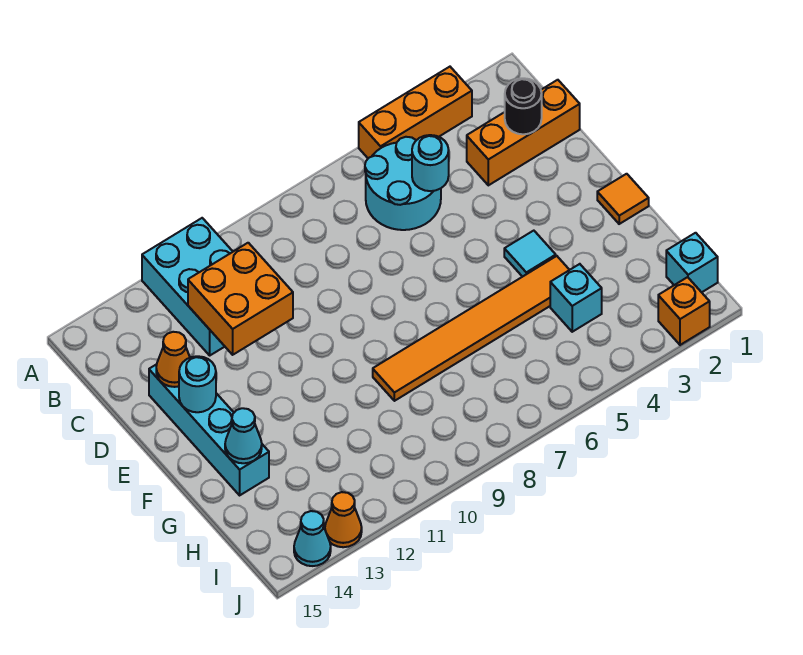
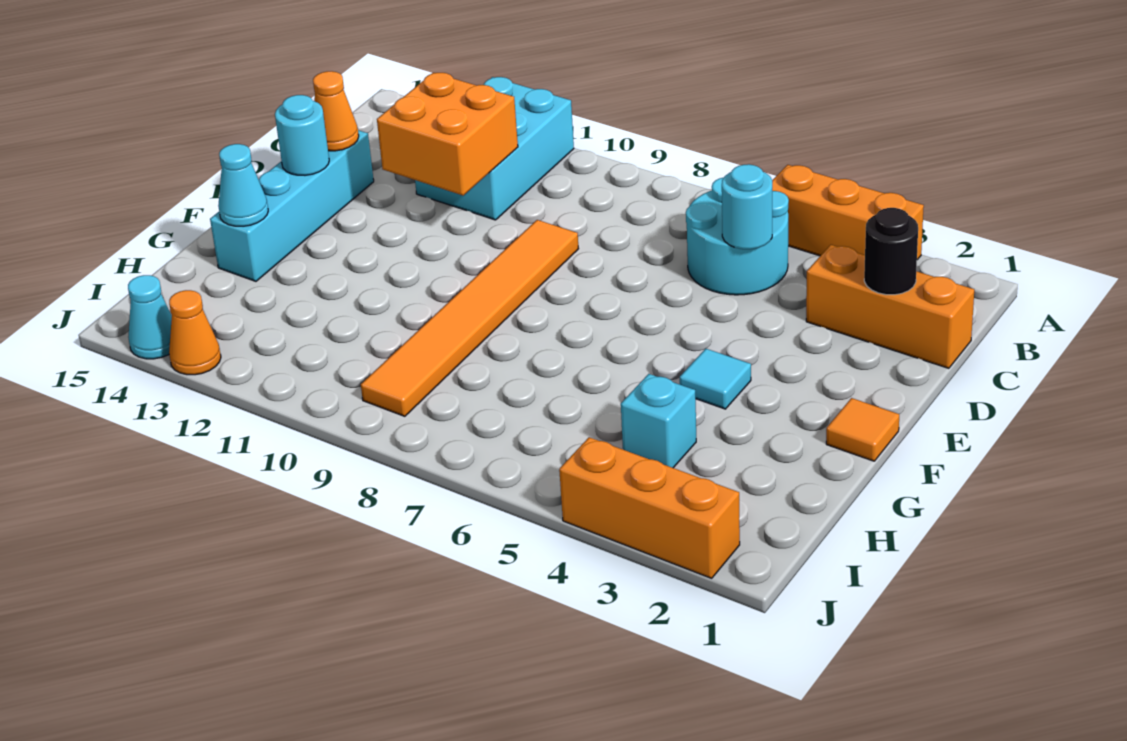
orange 1x6 tile [373,256,569,401] -> orange 1x6 tile turned to [361,220,579,416]
cyan 1x1 brick [666,233,718,292] -> none
orange 1x1 brick [658,277,710,345] -> orange 1x3 brick [559,437,740,578]

